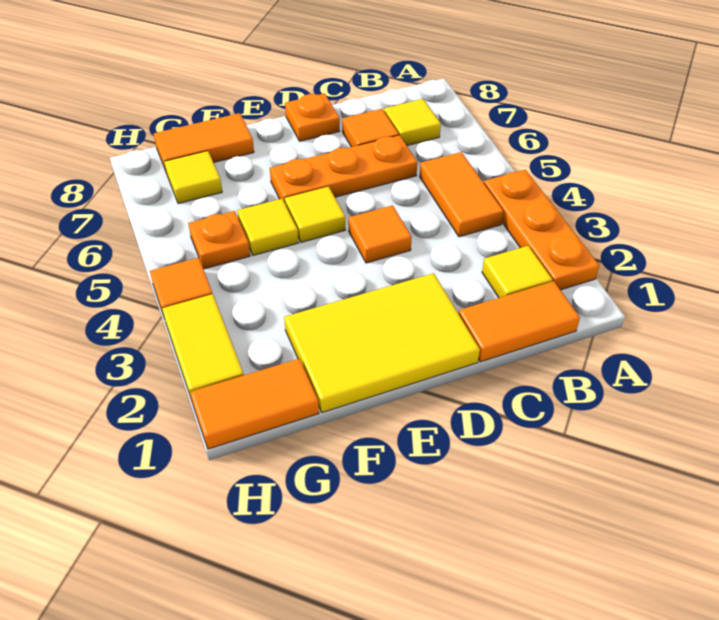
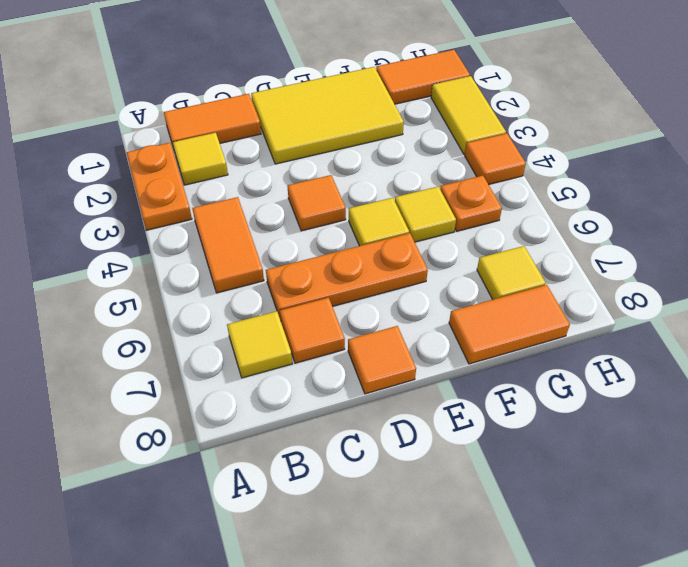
orange 1x3 plate [484,170,599,290] -> orange 1x2 plate [127,143,192,230]
orange 1x1 plate [285,93,340,141] -> orange 1x1 tile [348,326,416,394]

